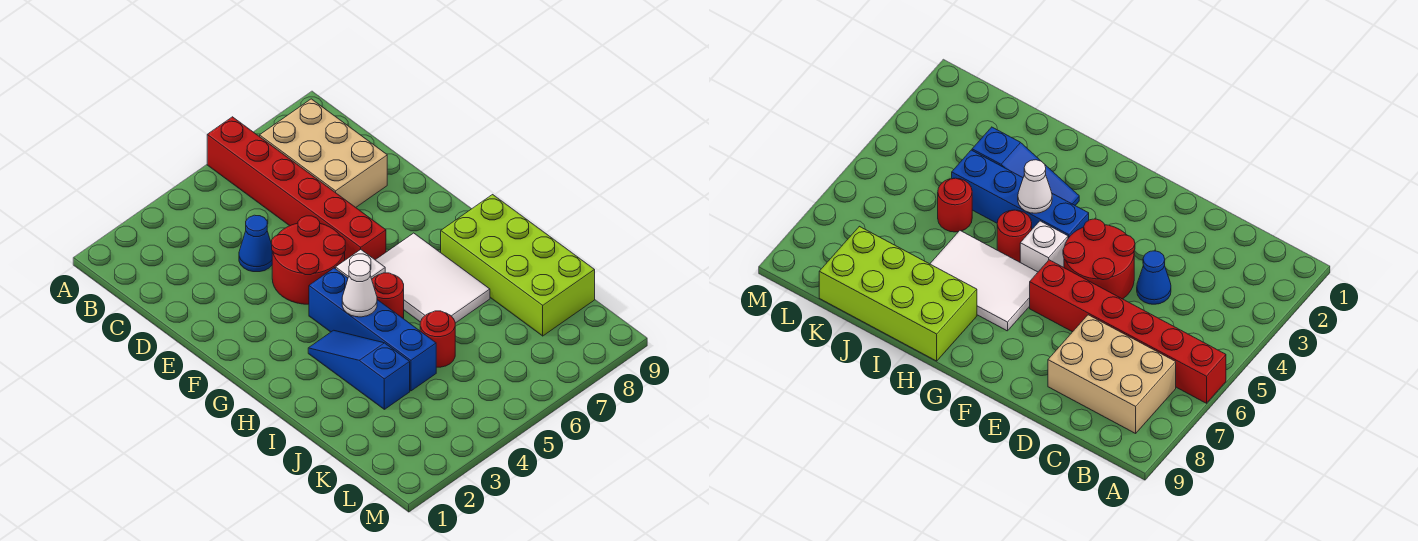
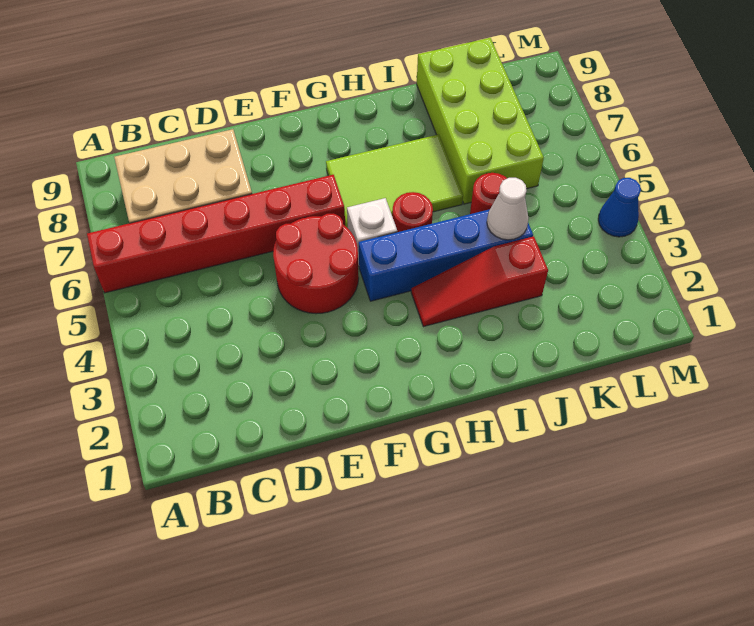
blue 1x1 cone [239,215,272,272] -> blue 1x1 cone moved to [598,178,641,237]
white 2x3 tile [376,233,490,323] -> lime 2x3 tile [326,135,463,228]
blue 1x3 slope [308,330,410,409] -> red 1x3 slope [411,236,548,327]
white 1x1 cone [342,261,377,317] -> white 1x1 cone moved to [487,178,529,240]
lime 2x4 brick [441,195,595,336] -> lime 2x4 brick turned to [417,38,544,204]

